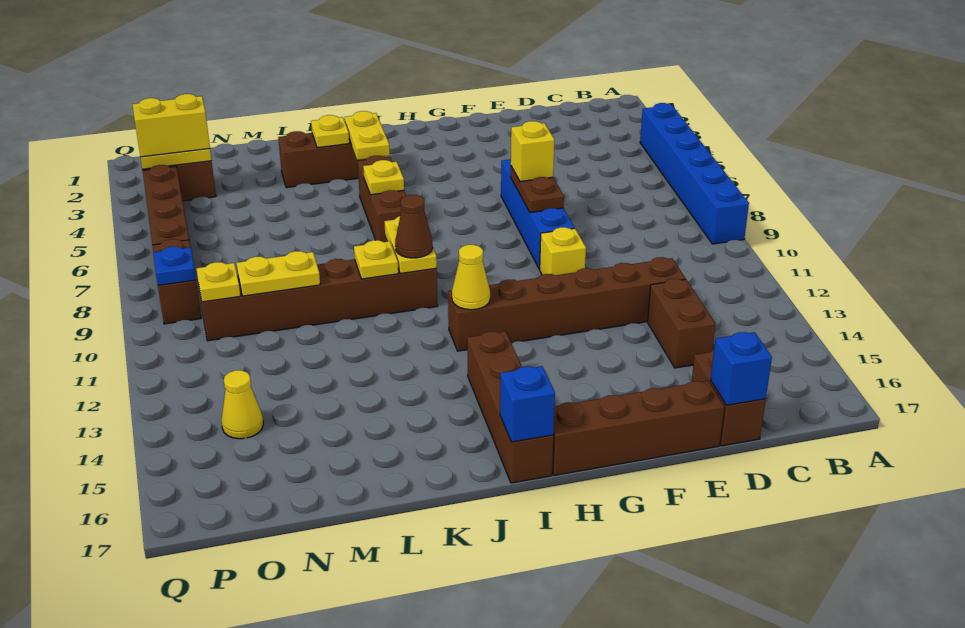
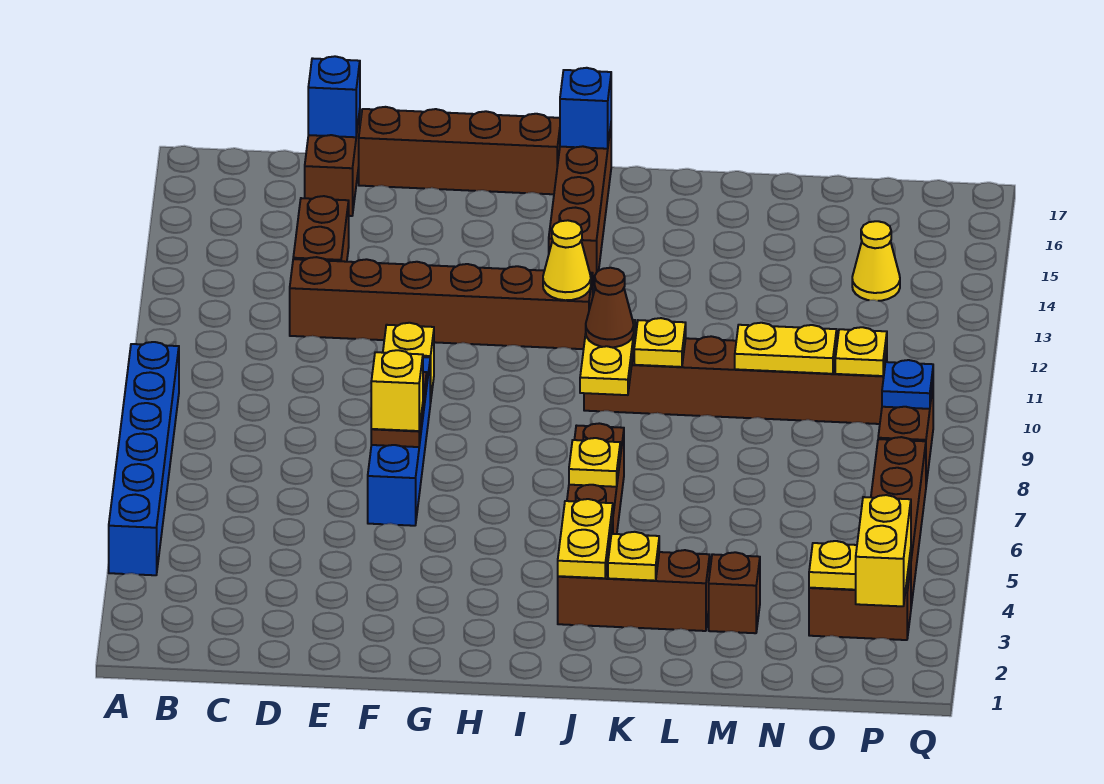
none -> brown 1x1 brick [709,552,760,633]
yellow 1x2 brick [133,94,210,157] -> yellow 1x2 brick turned to [856,495,911,606]

